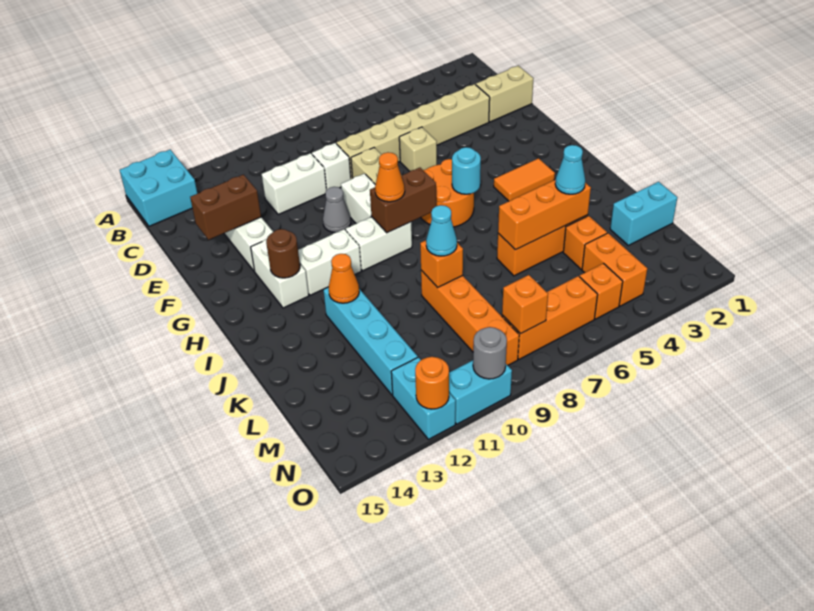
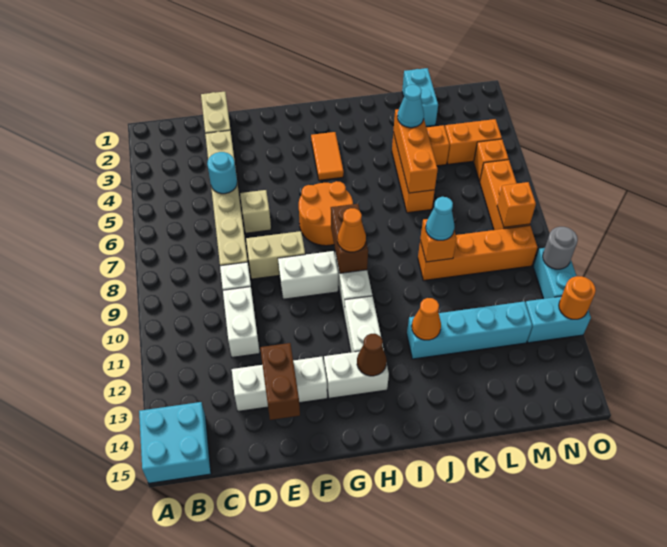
grey 1x1 cone [323,187,351,233] -> none
cyan 1x1 round brick [452,147,481,194] -> cyan 1x1 round brick moved to [207,152,237,194]
brown 1x1 round brick [266,229,300,278] -> brown 1x1 cone [357,334,387,376]

